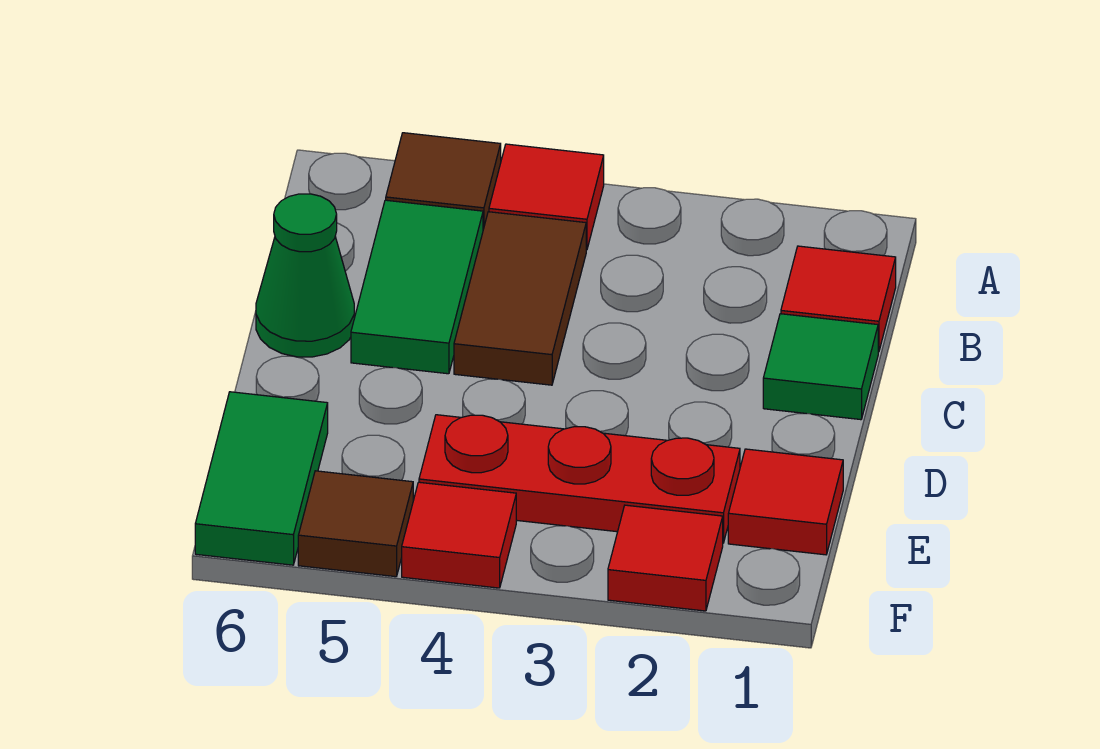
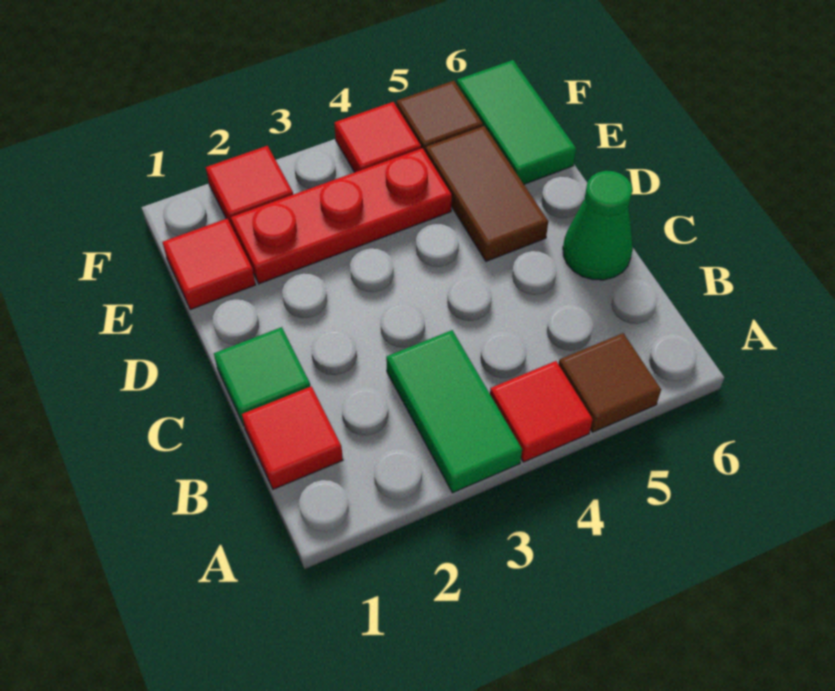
brown 1x2 tile [454,212,586,385] -> brown 1x2 tile moved to [426,126,548,261]
green 1x2 tile [351,200,483,374] -> green 1x2 tile moved to [386,330,522,493]

